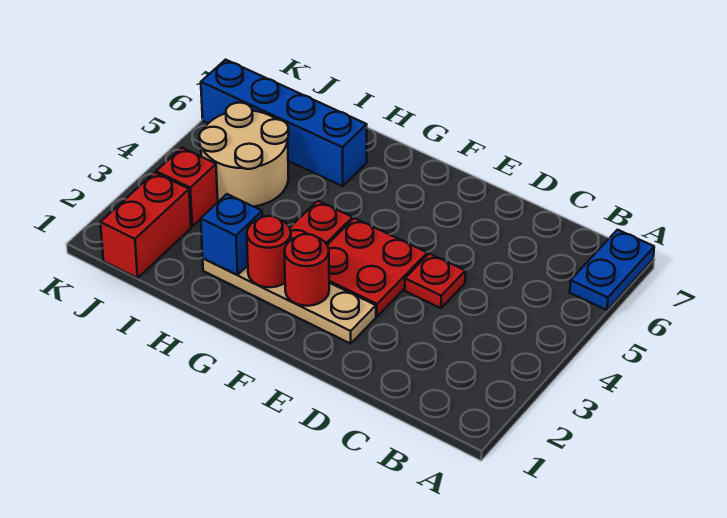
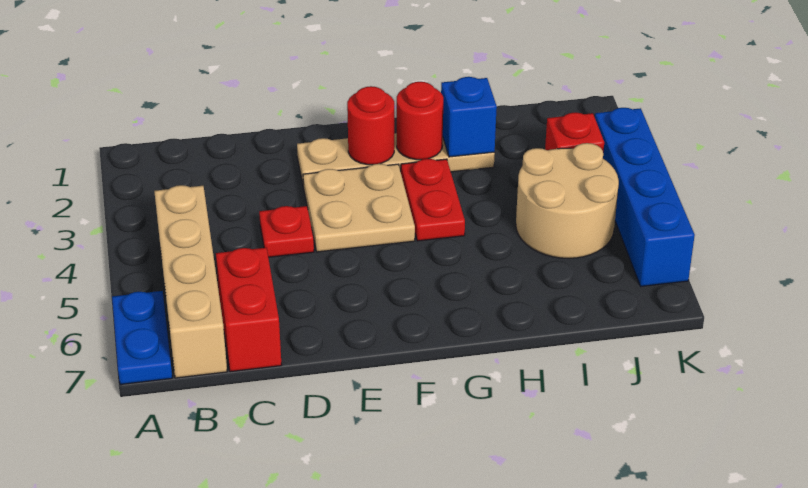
none -> tan 1x4 brick [154,185,227,378]
red 2x2 plate [327,218,427,316] -> tan 2x2 plate [303,164,415,252]
blue 1x4 brick [201,60,367,186] -> blue 1x4 brick turned to [595,108,695,286]
red 1x2 brick [100,173,191,278] -> red 1x2 brick moved to [216,248,282,372]

